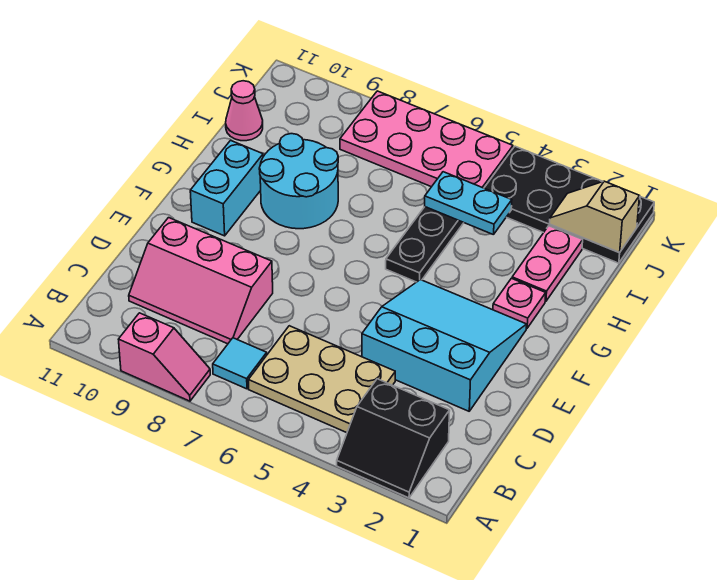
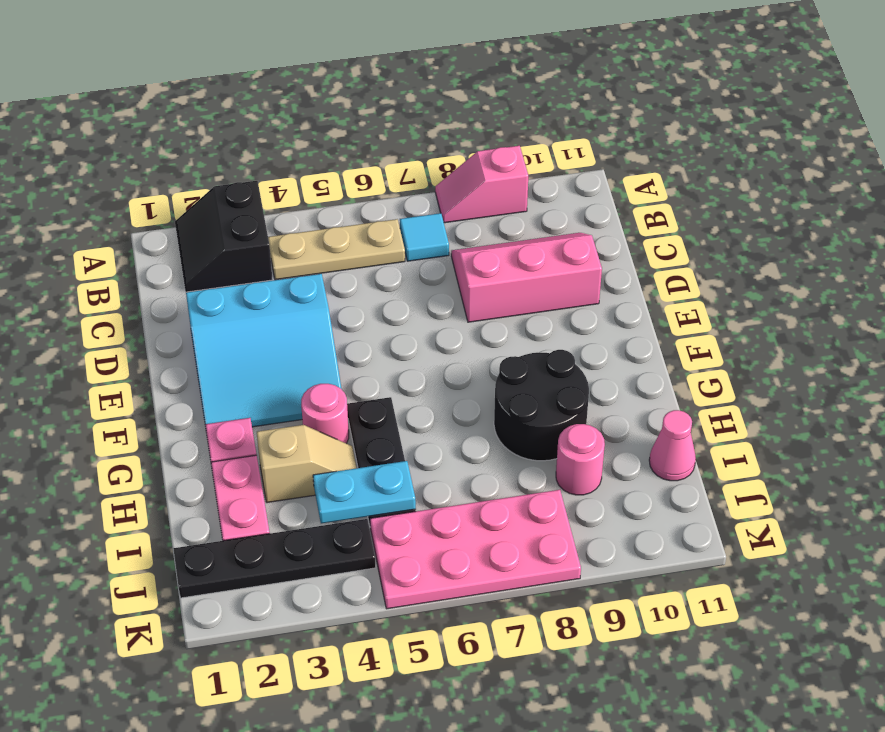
black 2x2 slope [337,379,450,498] -> black 2x2 slope turned to [175,181,273,292]
tan 2x3 plate [248,326,395,433] -> tan 1x3 plate [268,219,405,280]
cyan 1x2 brick [190,140,263,236] -> none
none -> pink 1x1 round brick [301,384,349,443]
cyan 2x2 round brick [259,134,338,229] -> black 2x2 round brick [494,350,589,461]
none -> pink 1x1 round brick [556,424,605,495]
black 2x4 plate [484,146,654,263] -> black 1x4 plate [173,519,376,598]
tan 1x2 slope [550,181,640,253] -> tan 1x2 slope moved to [257,425,357,503]

